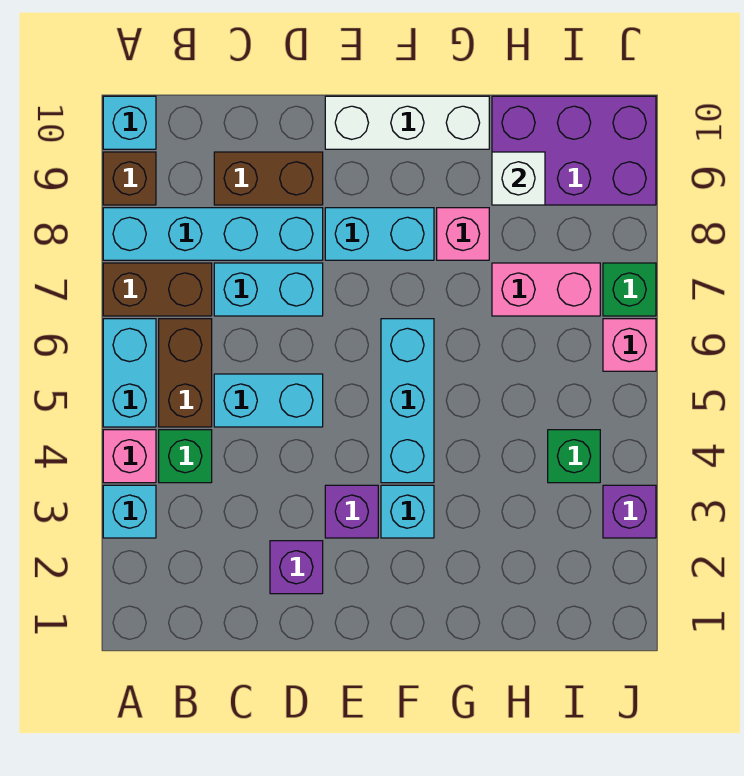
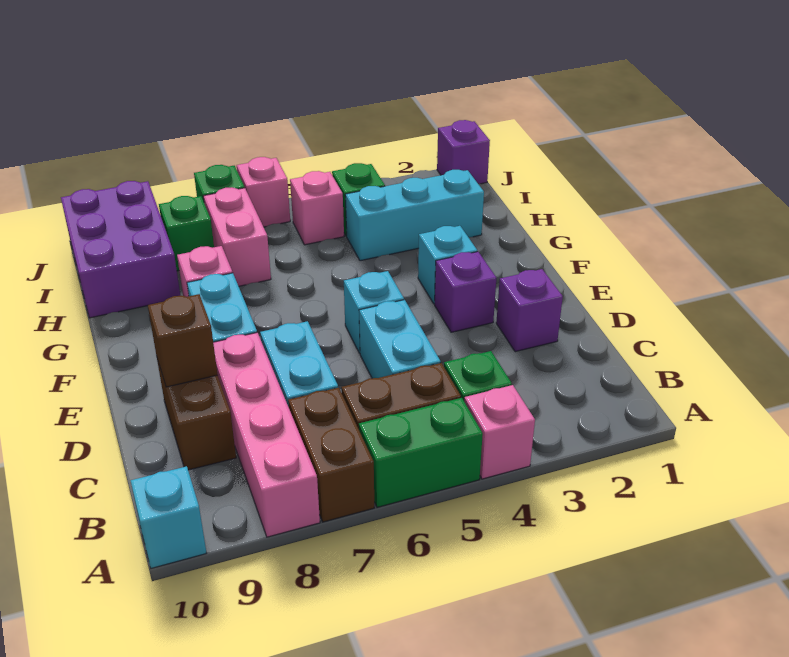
cyan 1x1 brick [103,485,156,538] -> cyan 1x1 brick moved to [344,271,404,353]
cyan 1x2 brick [103,319,156,427] -> green 1x2 brick [359,398,483,507]
cyan 1x4 brick [103,208,323,260] -> pink 1x4 brick [213,333,320,537]
brown 1x1 brick [103,152,156,205] -> brown 1x1 brick moved to [148,294,218,387]
white 1x3 brick [325,96,489,149] -> none
cyan 1x3 brick [381,319,434,483] -> cyan 1x3 brick moved to [345,170,484,261]
white 1x1 brick [492,152,545,205] -> none
none -> pink 1x1 brick [290,171,344,245]
none -> green 1x1 brick [159,196,214,271]
purple 1x1 brick [603,485,656,538] -> purple 1x1 brick moved to [437,120,490,184]

